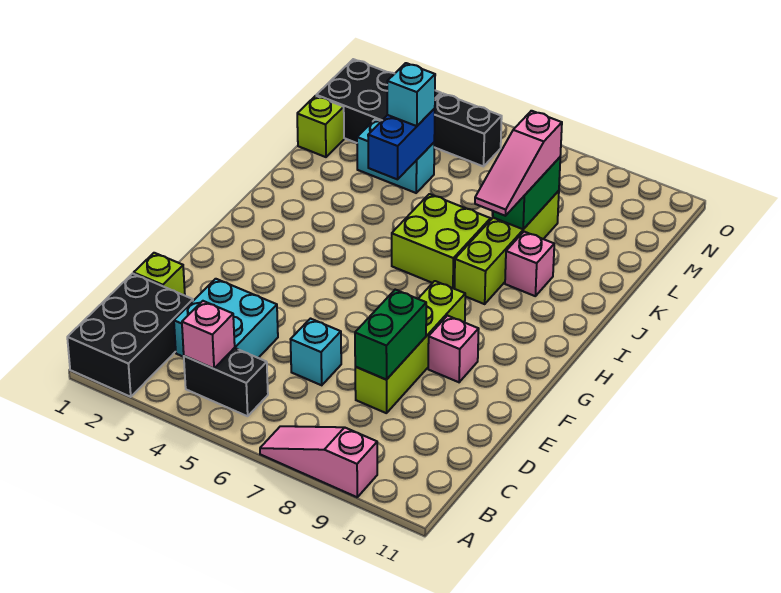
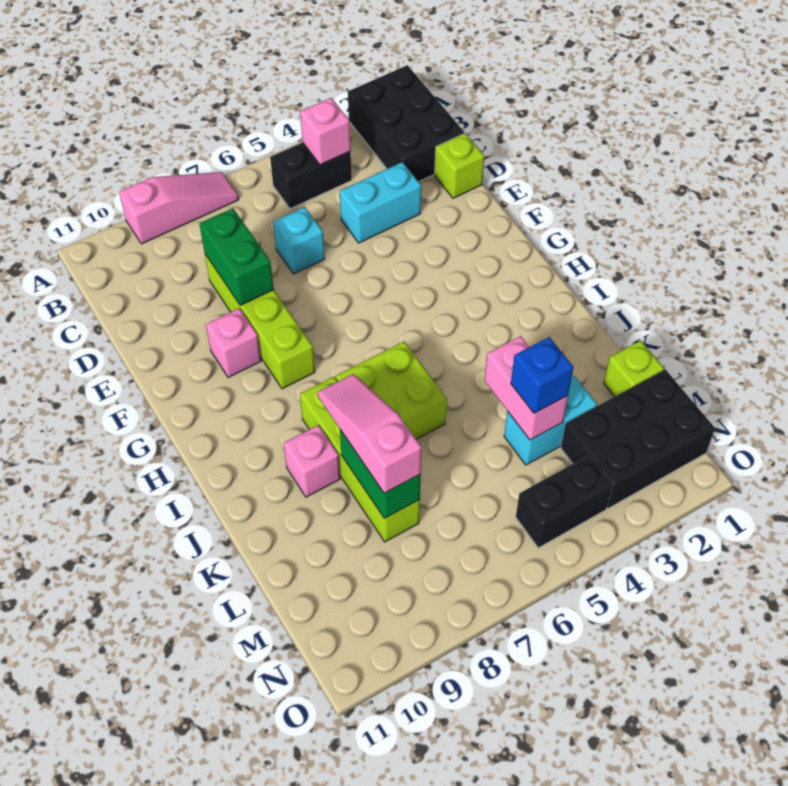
cyan 2x2 brick [174,279,278,358] -> cyan 1x2 brick [340,162,421,243]
blue 1x2 brick [368,109,435,179] -> pink 1x2 brick [485,336,568,440]
cyan 1x1 brick [387,63,435,126] -> blue 1x1 brick [511,337,573,413]

